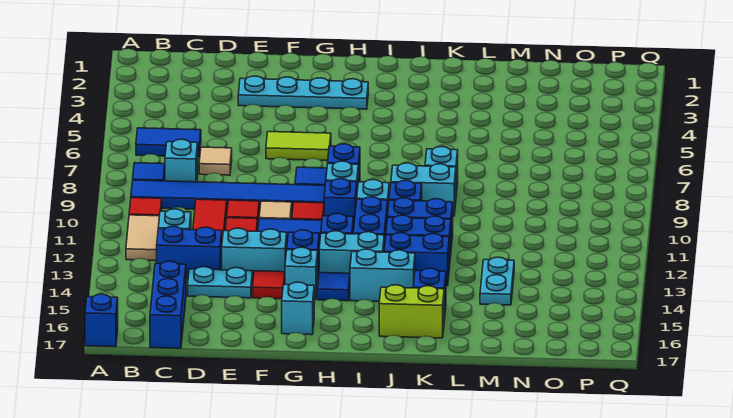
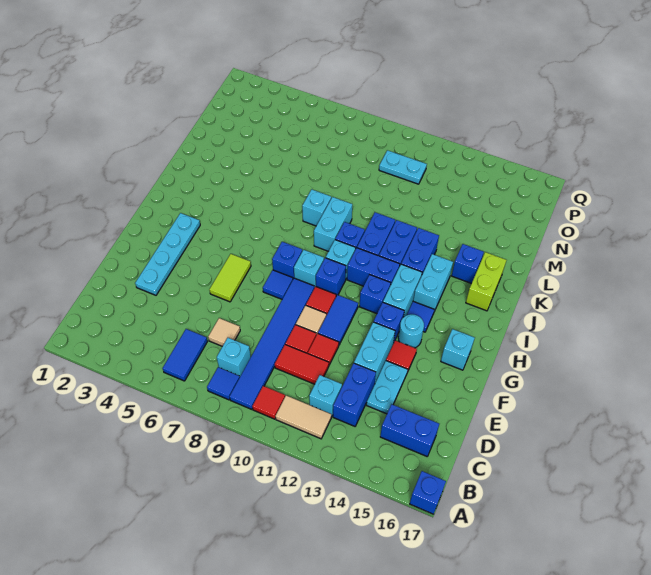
blue 1x3 brick [150,261,186,348] -> blue 1x2 brick [380,404,439,456]
cyan 1x1 brick [285,247,318,300] -> cyan 1x1 round brick [398,314,424,348]
cyan 1x2 plate [480,257,514,305] -> cyan 1x2 plate moved to [379,150,427,184]

